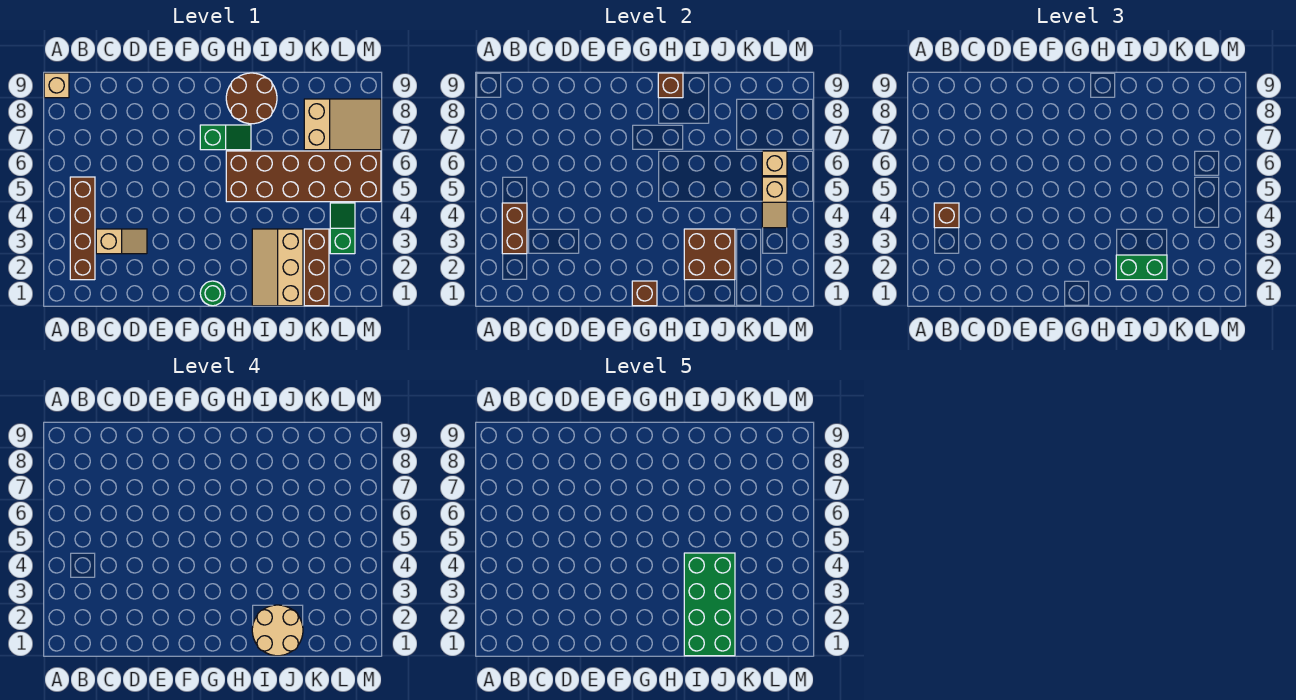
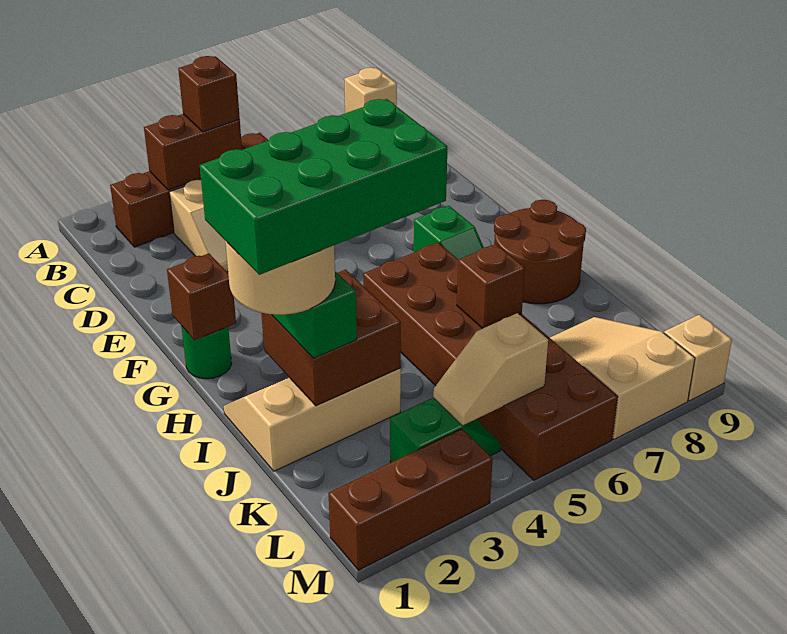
brown 1x1 brick [658,73,683,98] -> brown 1x1 brick moved to [457,244,525,329]
brown 1x3 brick [304,229,329,306] -> brown 1x3 brick moved to [328,429,493,570]
tan 2x3 slope [304,99,381,150] -> tan 2x3 slope turned to [550,317,695,439]
tan 1x1 brick [762,151,787,176] -> tan 1x1 brick moved to [664,315,732,401]

